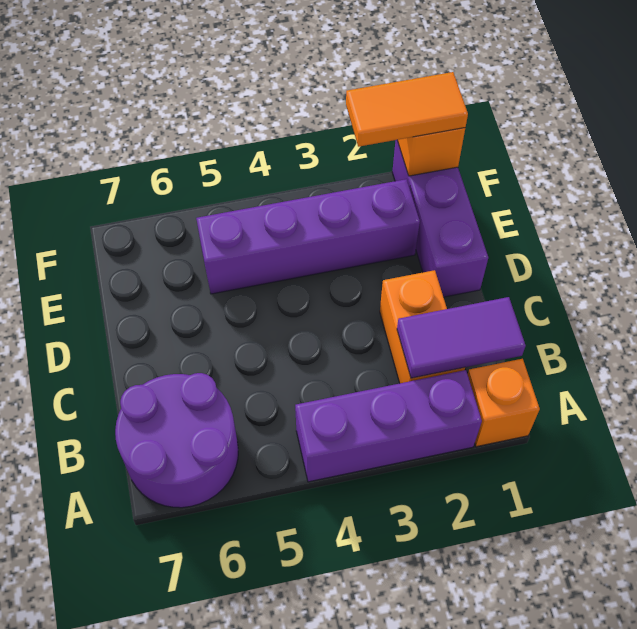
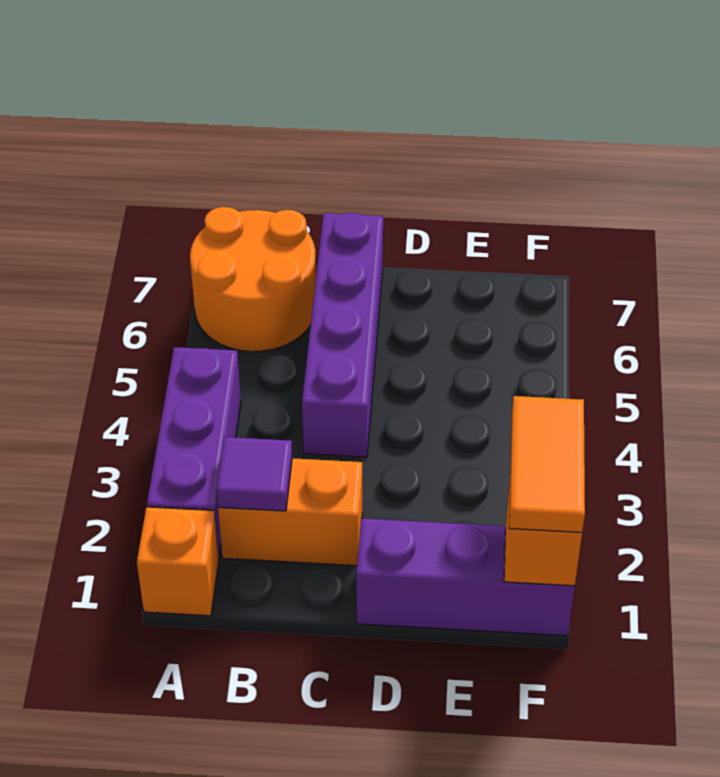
purple 2x2 round brick [115,373,238,508] -> orange 2x2 round brick [190,207,316,352]
purple 1x2 tile [397,297,526,378] -> purple 1x1 tile [217,437,292,511]
purple 1x4 brick [196,179,420,294] -> purple 1x4 brick moved to [302,213,383,457]

